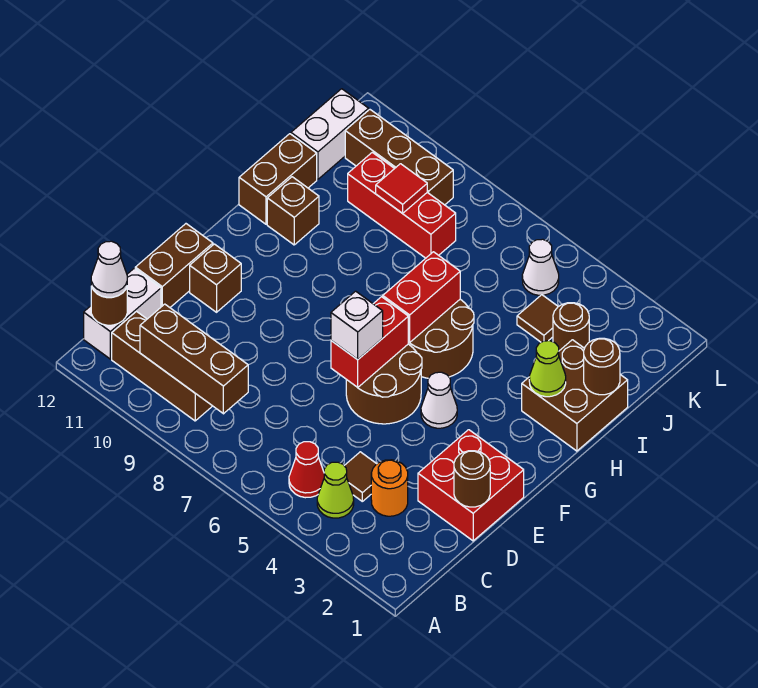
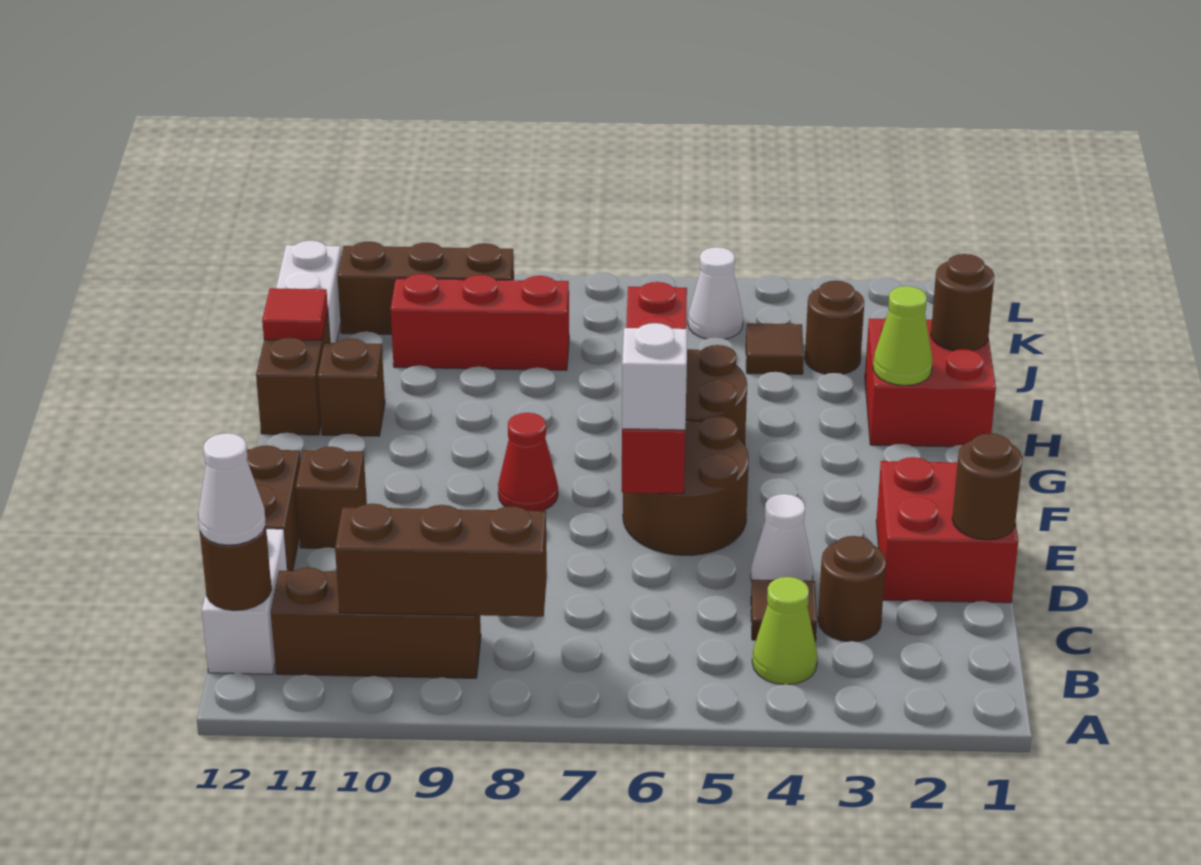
red 1x1 cone [289,442,324,498] -> red 1x1 cone moved to [498,413,558,511]
orange 1x1 round brick [371,460,408,516] -> brown 1x1 round brick [818,536,886,642]
white 1x1 cone [421,372,457,428] -> white 1x1 cone moved to [751,494,813,581]
brown 2x2 brick [522,340,628,451] -> red 2x2 brick [865,318,996,447]
red 1x1 tile [376,164,427,213] -> red 1x1 tile moved to [262,288,328,341]

